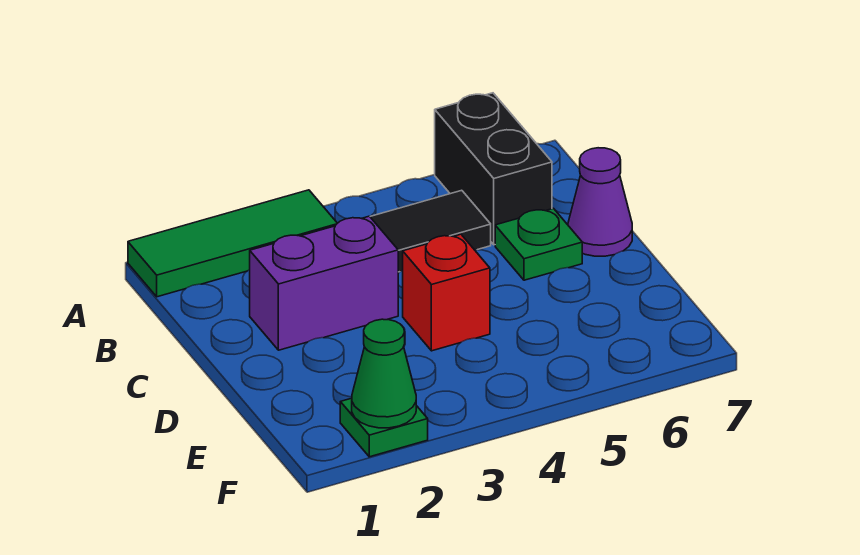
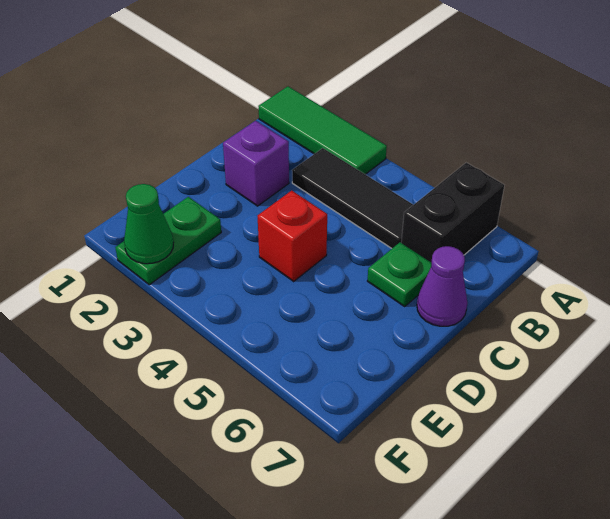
purple 1x2 brick [250,216,398,350] -> purple 1x1 brick [223,121,289,206]
green 1x1 plate [340,398,428,457] -> green 1x2 plate [115,197,221,285]

